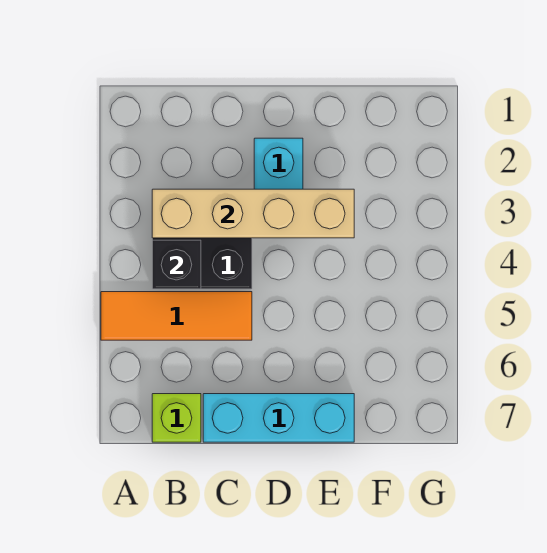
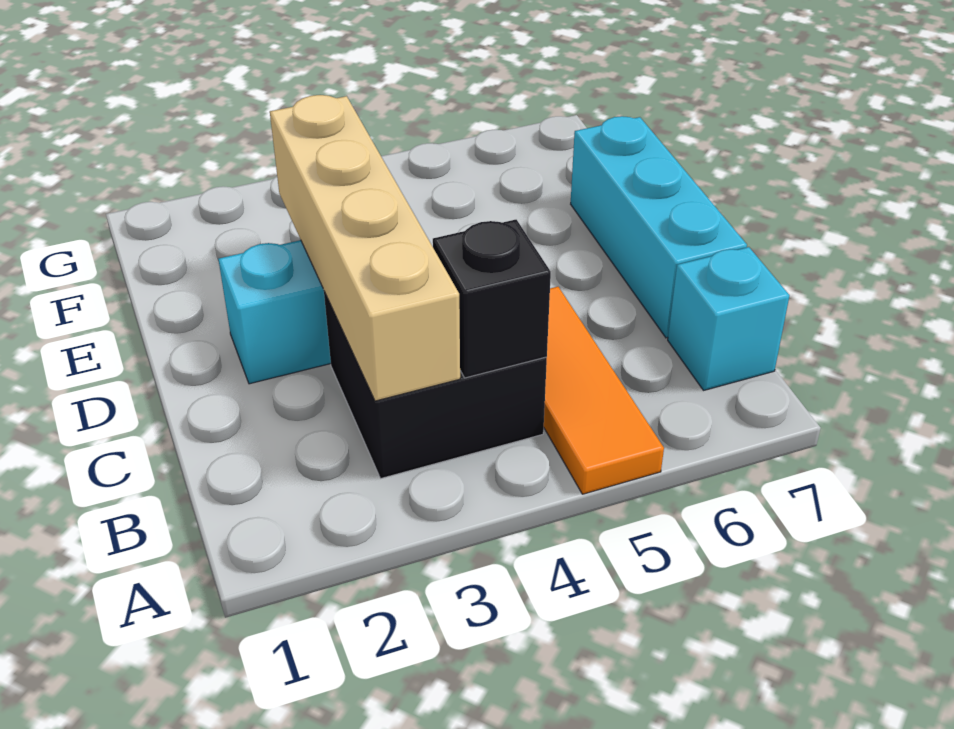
lime 1x1 brick [152,394,201,442] -> cyan 1x1 brick [668,247,790,390]

